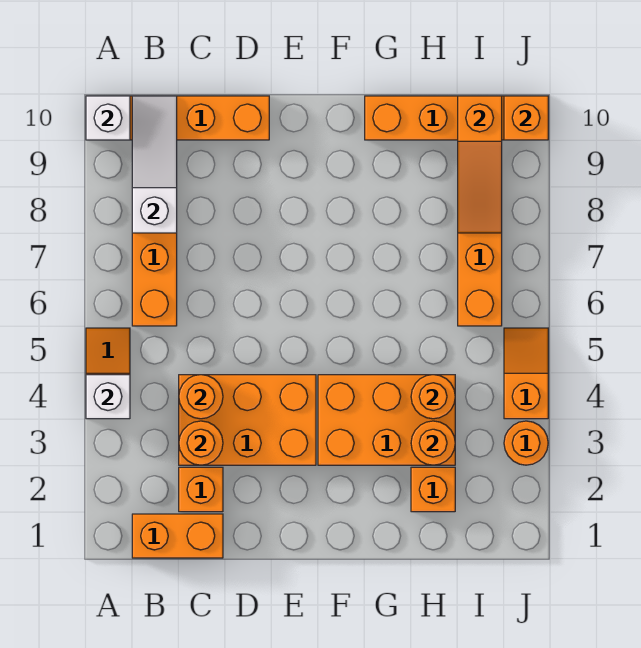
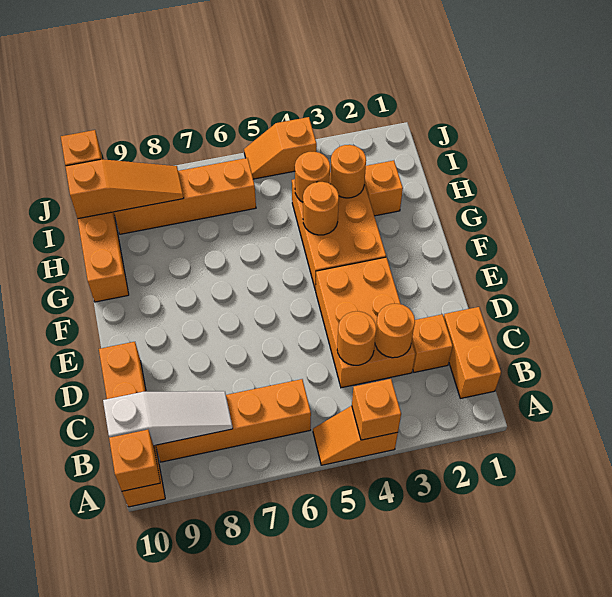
white 1x1 brick [86,375,130,419] -> orange 1x1 brick [352,379,401,440]
white 1x1 brick [86,96,130,140] -> orange 1x1 brick [109,430,160,491]
white 1x3 slope [132,96,177,233] -> white 1x3 slope turned to [103,391,233,446]
orange 1x1 round brick [504,421,548,465] -> orange 1x1 round brick moved to [303,182,339,235]

